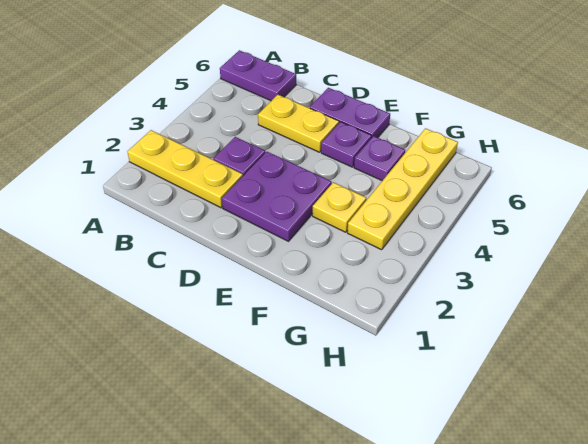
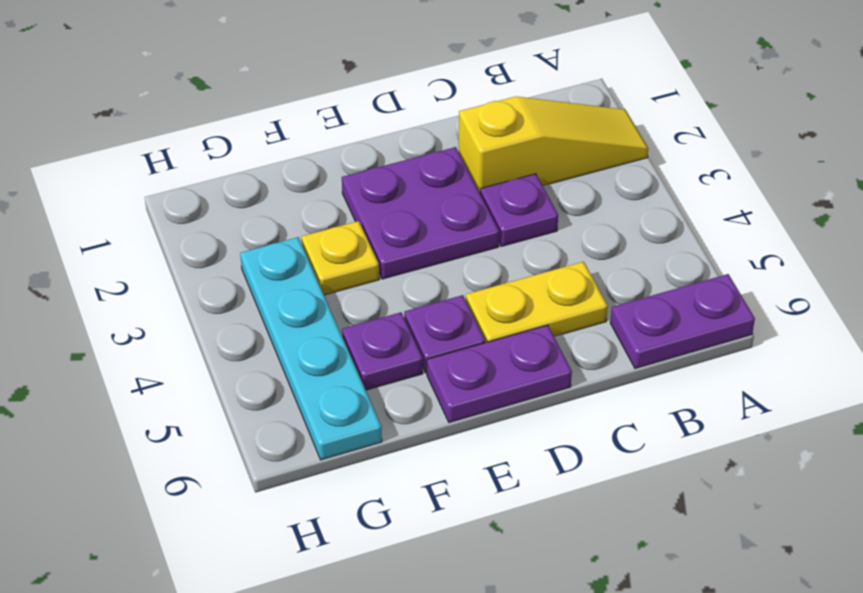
yellow 1x3 plate [128,130,243,208] -> yellow 1x3 slope [459,96,648,193]
yellow 1x4 plate [347,128,458,250] -> cyan 1x4 plate [240,237,382,460]

